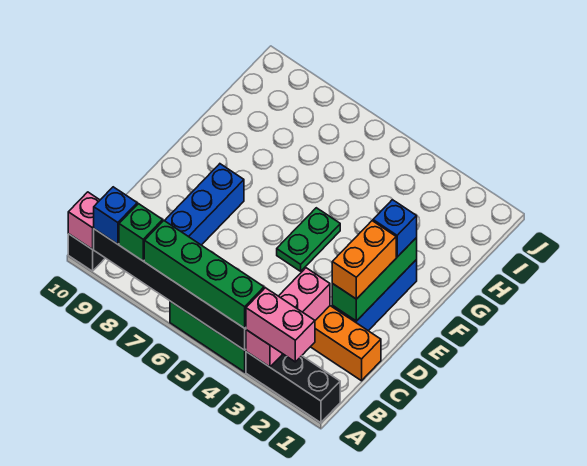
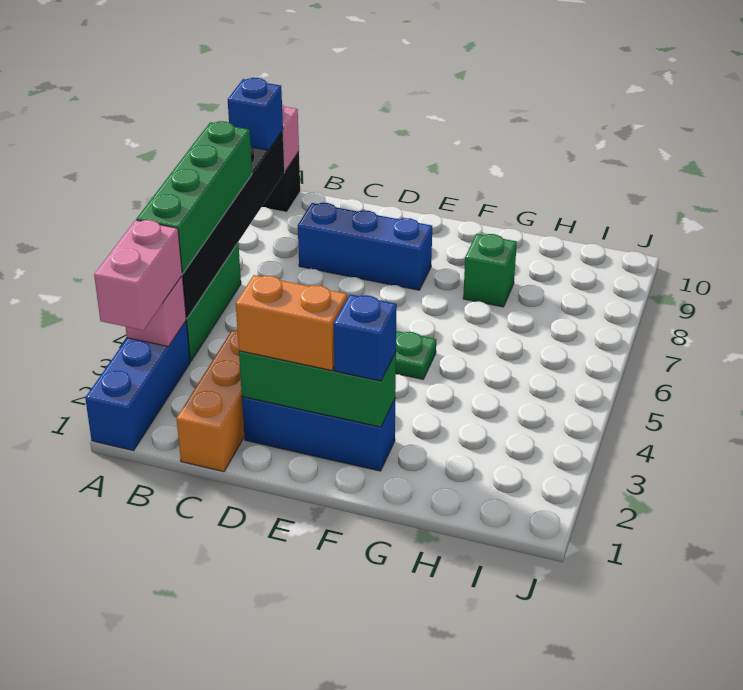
black 1x3 brick [246,352,340,423] -> blue 1x3 brick [85,321,190,451]
pink 1x3 brick [246,268,330,367] -> pink 1x1 brick [126,276,187,346]
green 1x1 brick [119,204,163,261] -> green 1x1 brick moved to [463,234,517,307]

